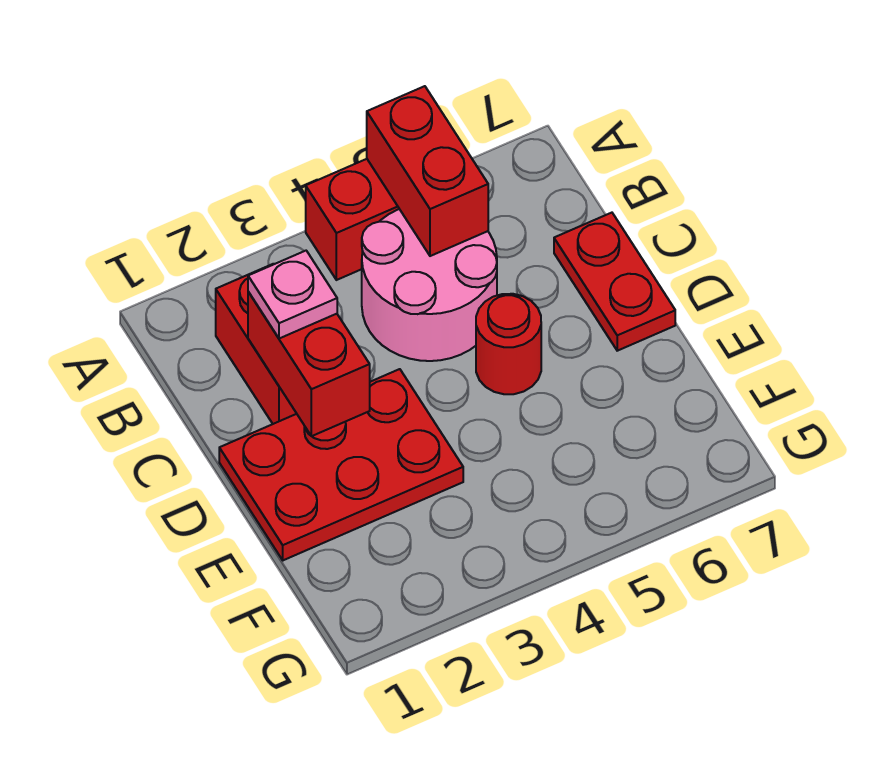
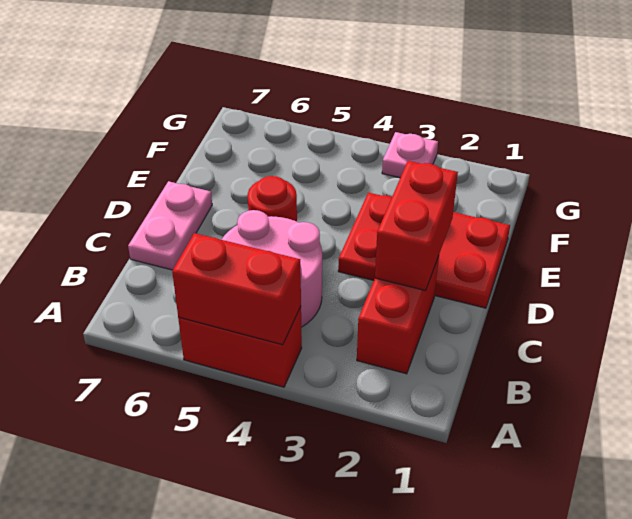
red 1x2 brick [367,86,488,256] -> red 1x2 brick turned to [172,233,301,345]
pink 1x1 plate [248,251,337,339] -> pink 1x1 plate moved to [382,132,438,178]
red 1x2 plate [554,213,675,351] -> pink 1x2 plate [128,181,212,270]

